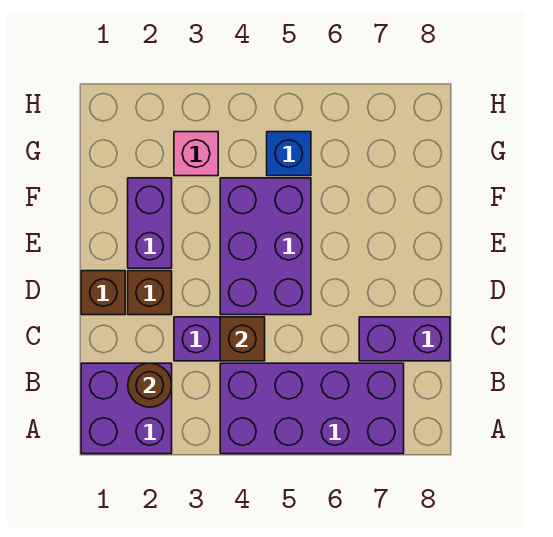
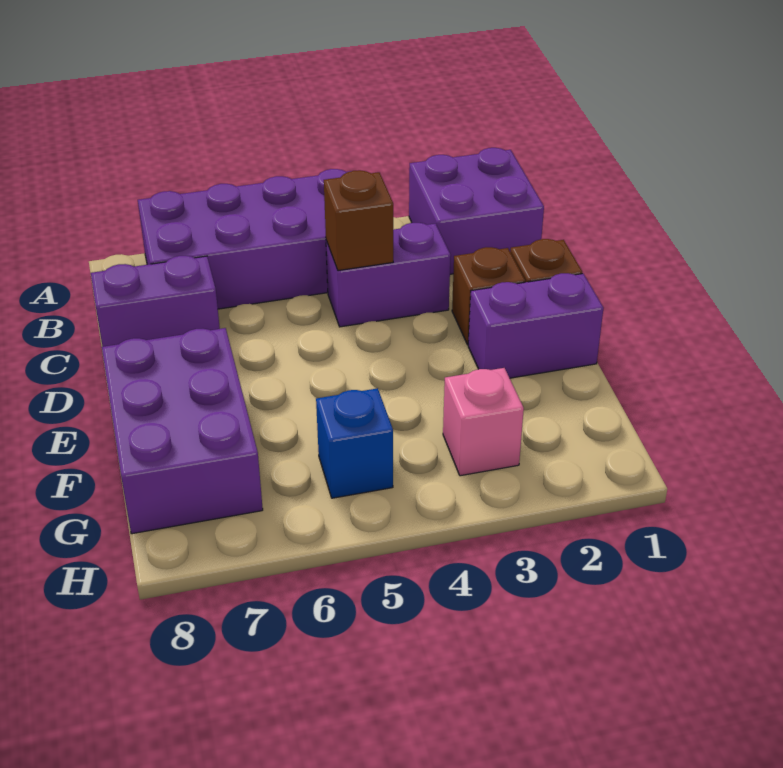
brown 1x1 round brick [128,363,172,407] -> none
purple 2x3 brick [220,178,311,315] -> purple 2x3 brick moved to [102,328,263,534]
purple 1x2 brick [128,178,172,268] -> purple 1x2 brick turned to [468,273,603,378]

